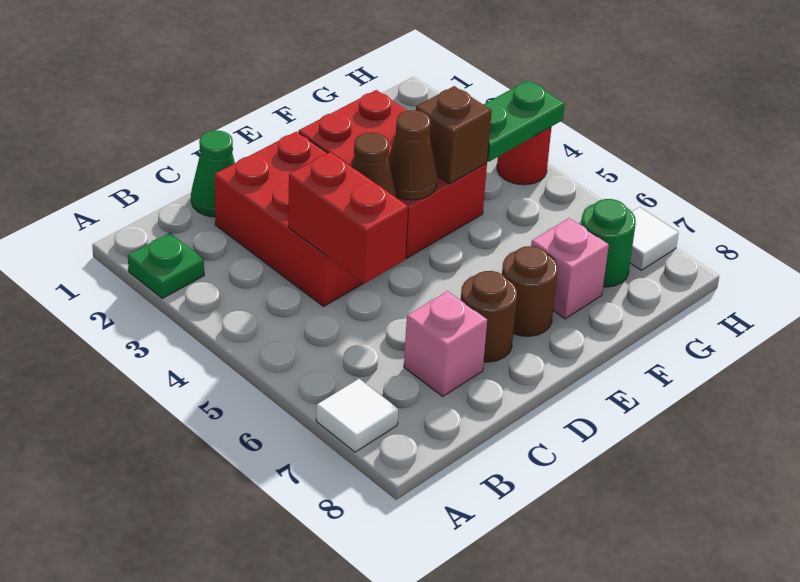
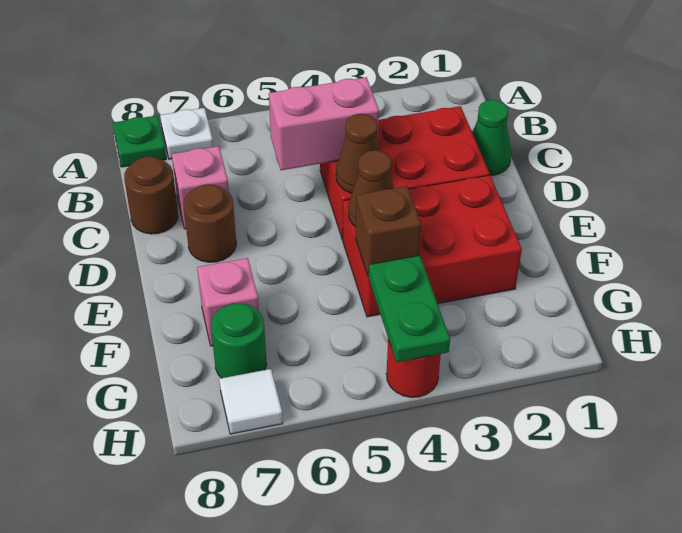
green 1x1 plate [128,233,204,298] -> green 1x1 plate moved to [113,115,166,167]
white 1x1 tile [316,379,398,452] -> white 1x1 plate [160,108,213,159]
red 1x2 brick [288,152,408,283] -> pink 1x2 brick [269,77,379,170]
brown 1x1 round brick [502,246,558,336] -> brown 1x1 round brick moved to [124,157,178,234]

